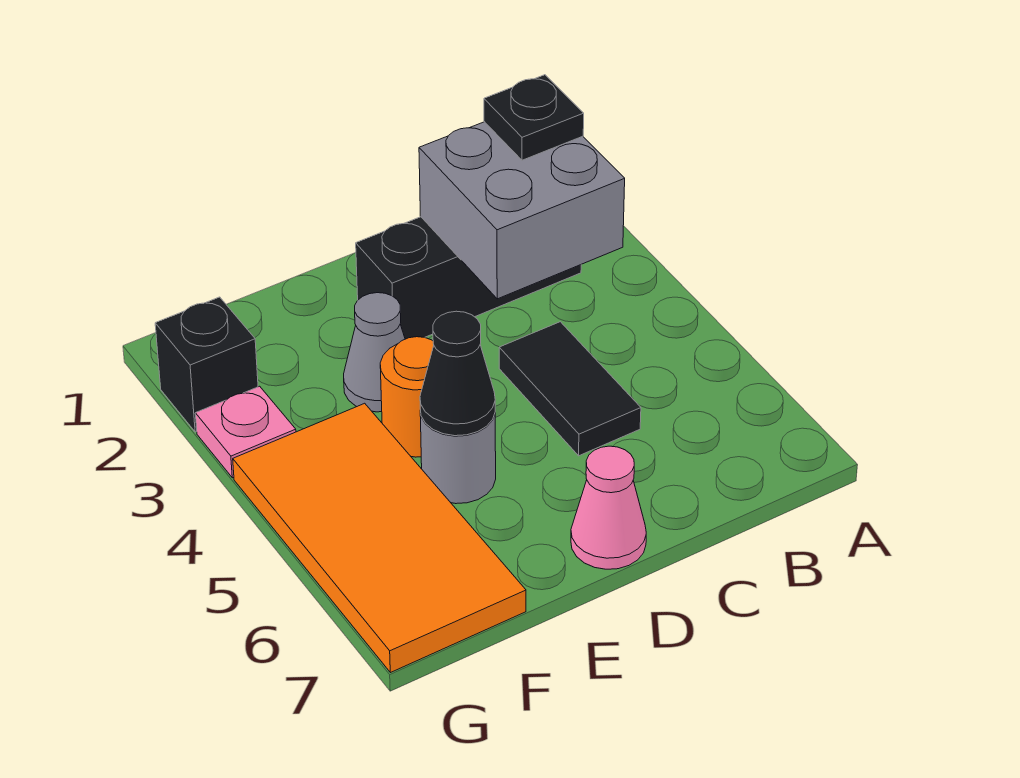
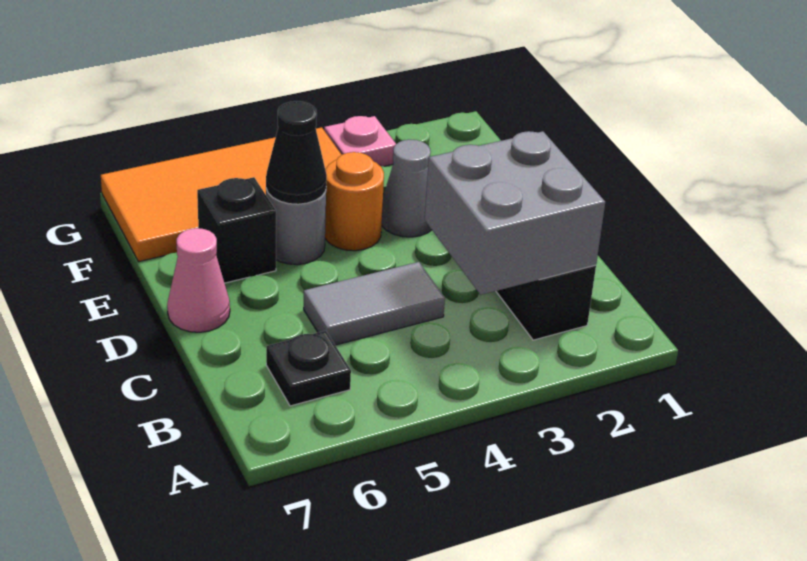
black 1x1 plate [484,75,584,160] -> black 1x1 plate moved to [266,331,351,406]
black 1x2 tile [499,322,641,456] -> grey 1x2 tile [304,262,445,345]
black 1x1 brick [155,297,258,432] -> black 1x1 brick moved to [197,177,276,283]

